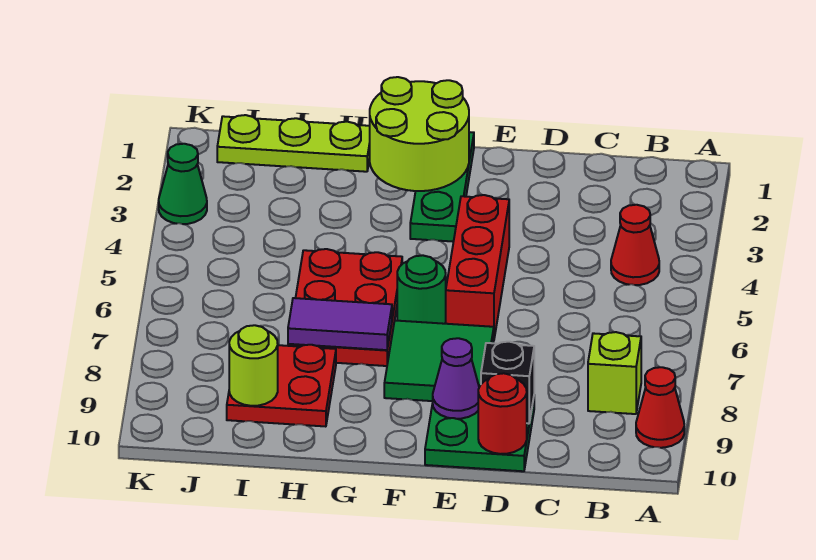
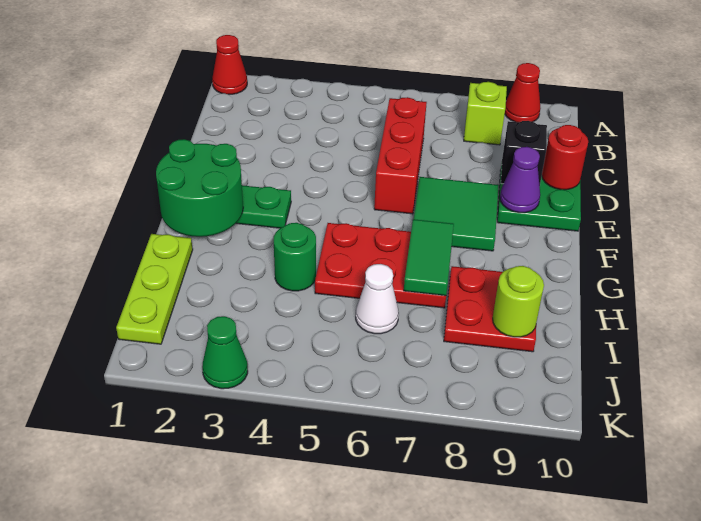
red 1x1 cone [611,205,659,285] -> red 1x1 cone moved to [212,35,247,94]
red 1x3 brick [446,195,509,338] -> red 1x3 brick turned to [374,97,427,214]
lime 2x2 round brick [370,77,469,191] -> green 2x2 round brick [156,139,243,237]
green 1x1 round brick [397,255,446,324] -> green 1x1 round brick moved to [274,223,316,291]
purple 1x2 tile [288,298,392,350] -> green 1x2 tile [404,219,454,296]
none -> white 1x1 cone [356,264,399,334]

